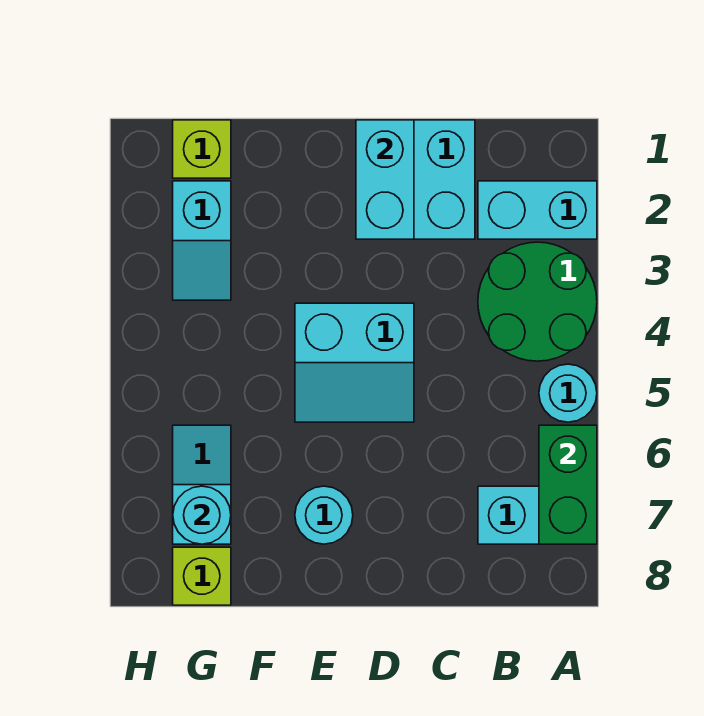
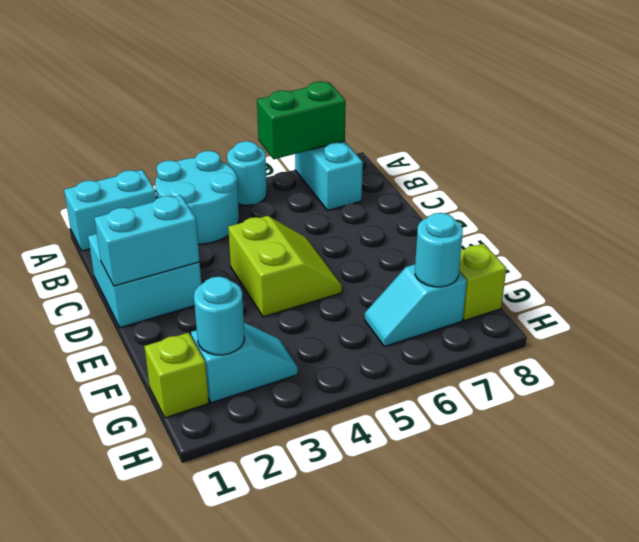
cyan 1x2 brick [478,181,597,239] -> cyan 1x2 brick turned to [64,170,156,251]
green 2x2 round brick [478,242,597,361] -> cyan 2x2 round brick [155,151,239,244]
cyan 2x2 slope [295,303,414,422] -> lime 2x2 slope [228,216,342,317]
cyan 1x1 round brick [295,486,353,544] -> cyan 1x1 round brick moved to [194,276,245,355]

